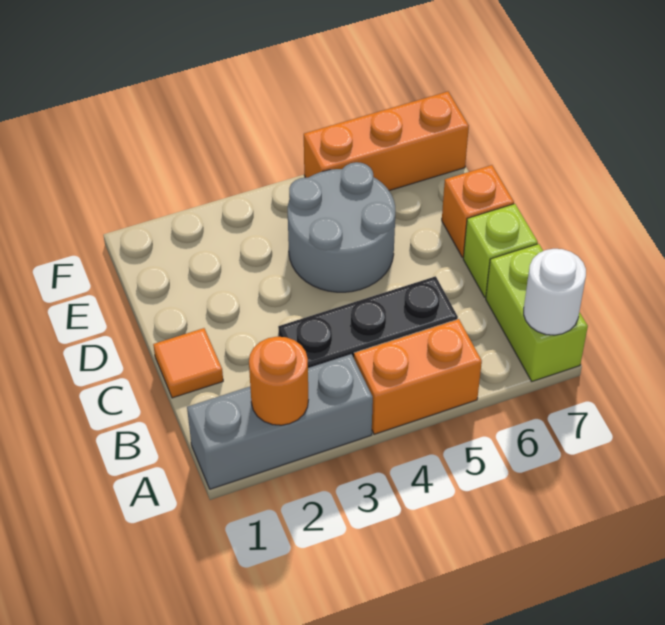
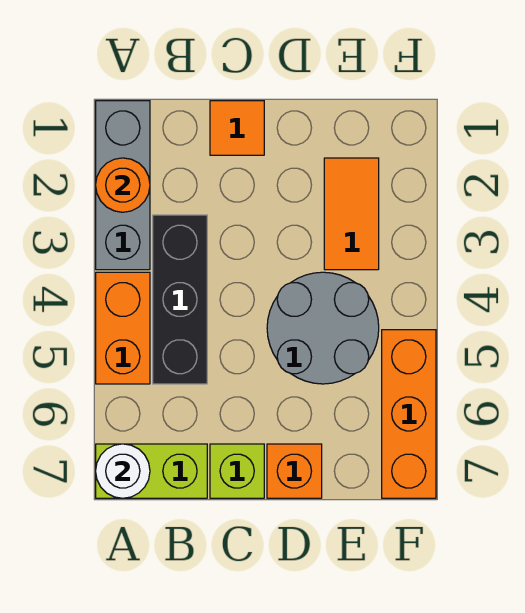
none -> orange 1x2 tile [324,158,379,270]

